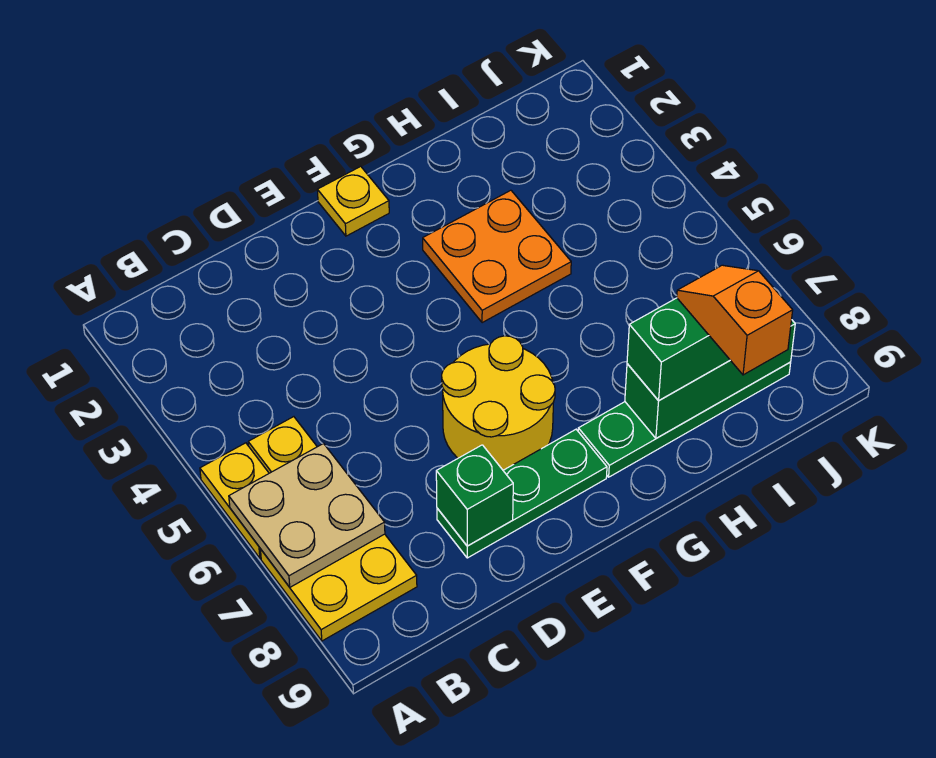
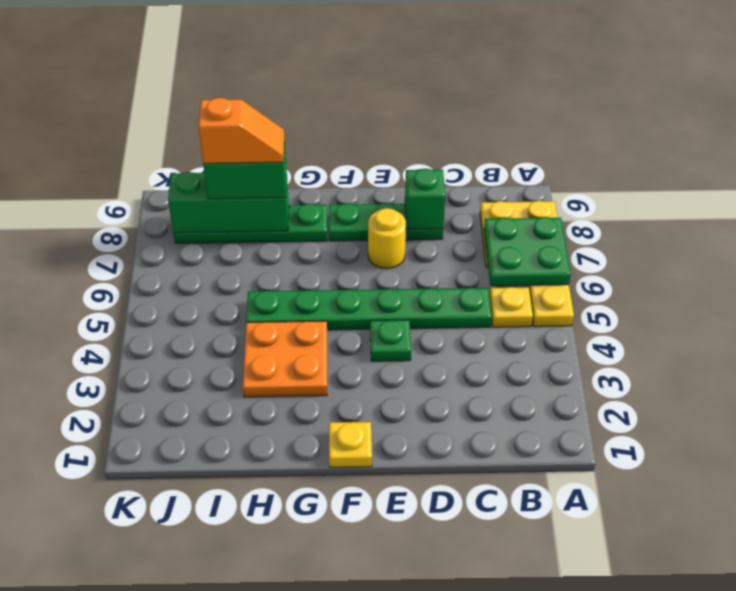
tan 2x2 plate [229,444,385,587] -> green 2x2 plate [484,217,571,286]
none -> green 1x6 plate [246,288,492,330]
none -> green 1x1 plate [370,320,411,361]
yellow 2x2 round brick [442,336,555,470] -> yellow 1x1 round brick [368,208,406,269]
orange 1x2 slope [677,265,793,375] -> orange 1x2 slope turned to [198,98,284,163]

